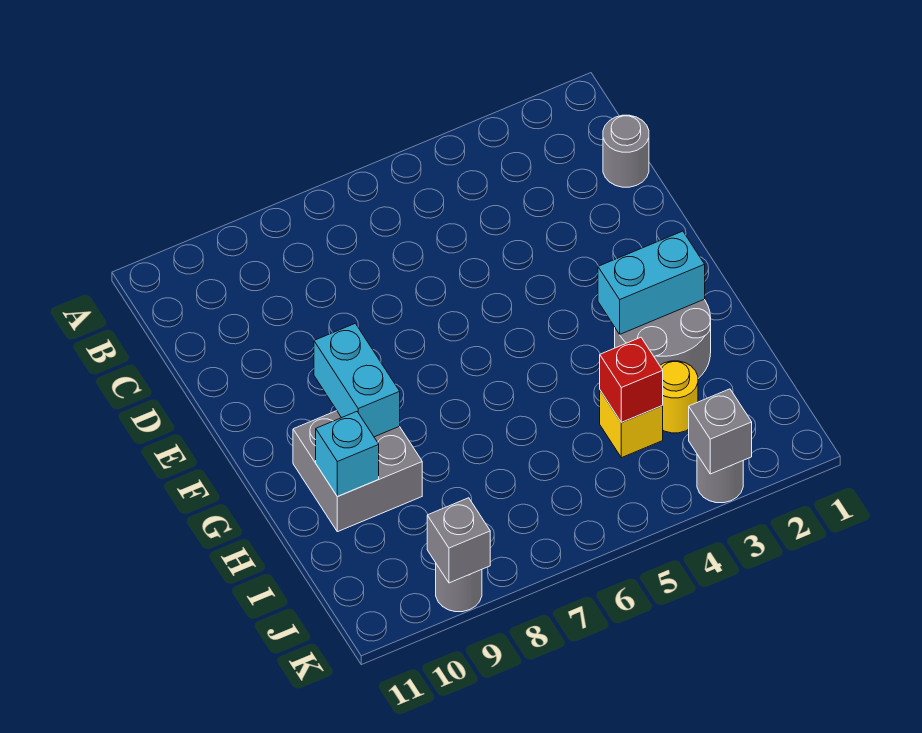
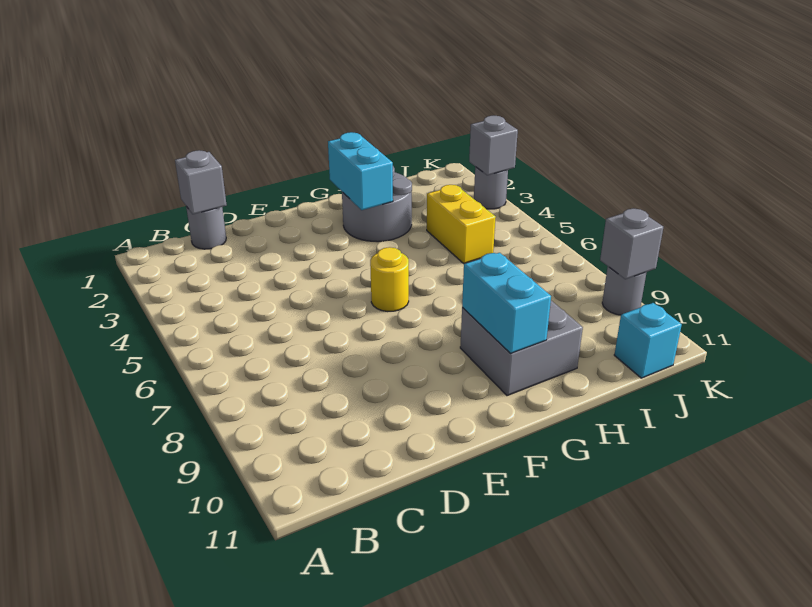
none -> grey 1x1 brick [175,150,227,214]
cyan 1x2 brick [314,323,400,437] -> cyan 1x2 brick turned to [462,253,551,353]
cyan 1x1 brick [316,412,379,497] -> cyan 1x1 brick moved to [614,303,682,378]
yellow 1x1 round brick [660,361,698,433] -> yellow 1x1 round brick moved to [370,247,409,311]
yellow 1x1 brick [600,391,663,458] -> yellow 1x2 brick [427,185,496,264]
red 1x1 brick [600,337,663,423] -> none

